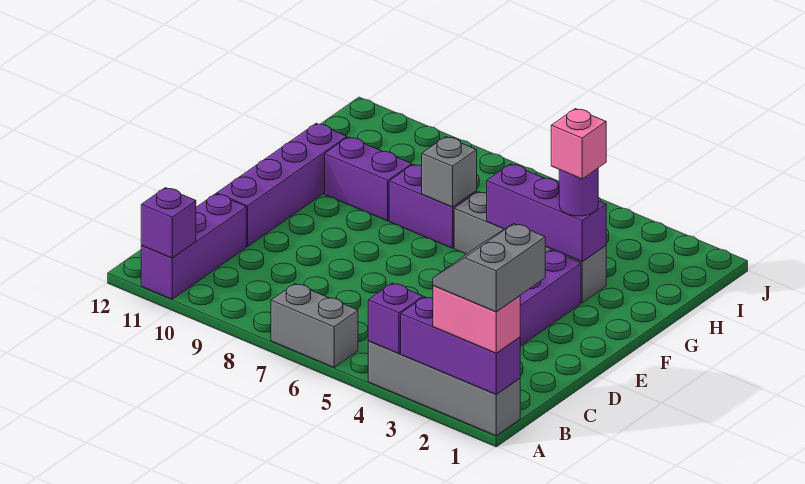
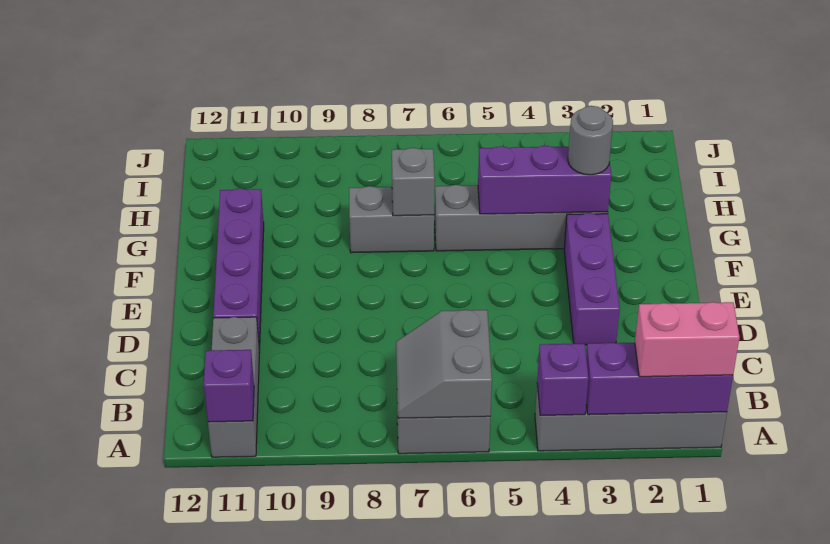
grey 2x2 slope [433,224,545,312] -> grey 2x2 slope moved to [396,310,492,418]
purple 1x3 brick [141,194,246,299] -> grey 1x3 brick [208,317,260,457]
purple 1x1 round brick [559,168,598,216] -> grey 1x1 round brick [568,106,613,175]
pink 1x1 brick [551,109,606,179] -> none
purple 1x2 brick [389,164,477,248] -> grey 1x2 brick [349,186,434,253]
purple 1x2 brick [325,137,412,221] -> none

